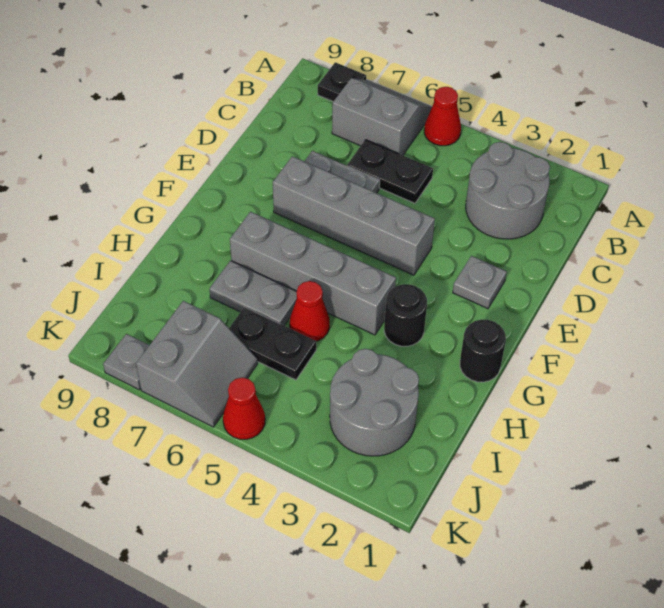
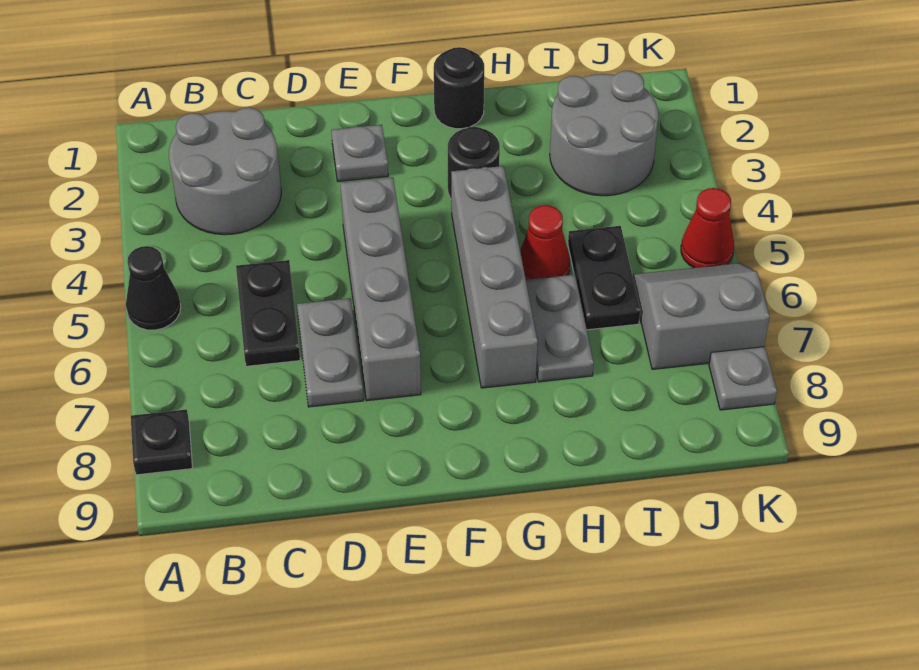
red 1x1 cone [424,87,461,146] -> black 1x1 cone [126,246,181,330]
grey 2x2 slope [332,78,432,155] -> none

